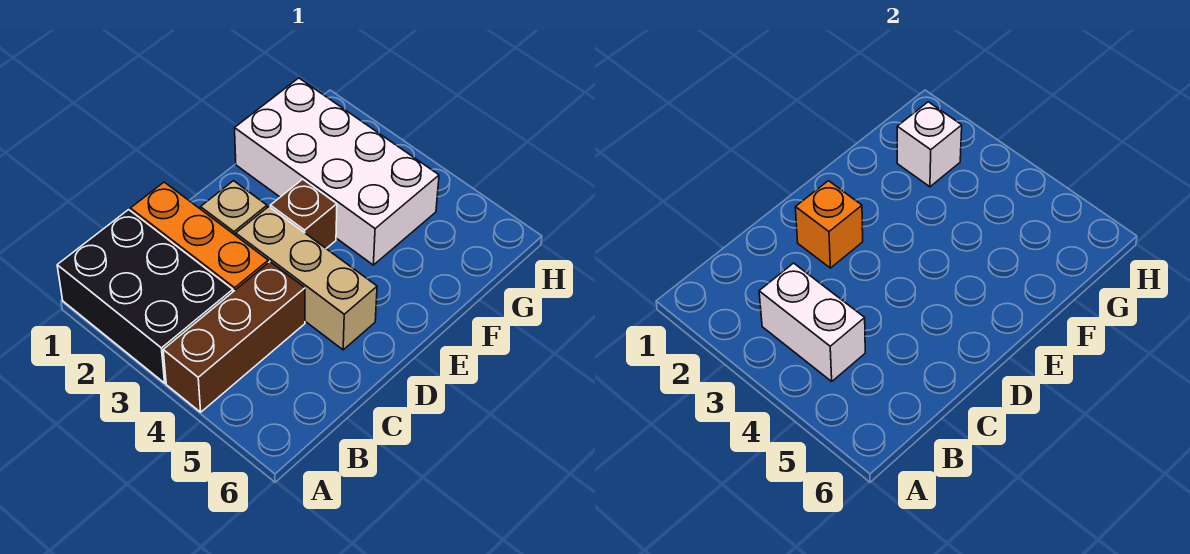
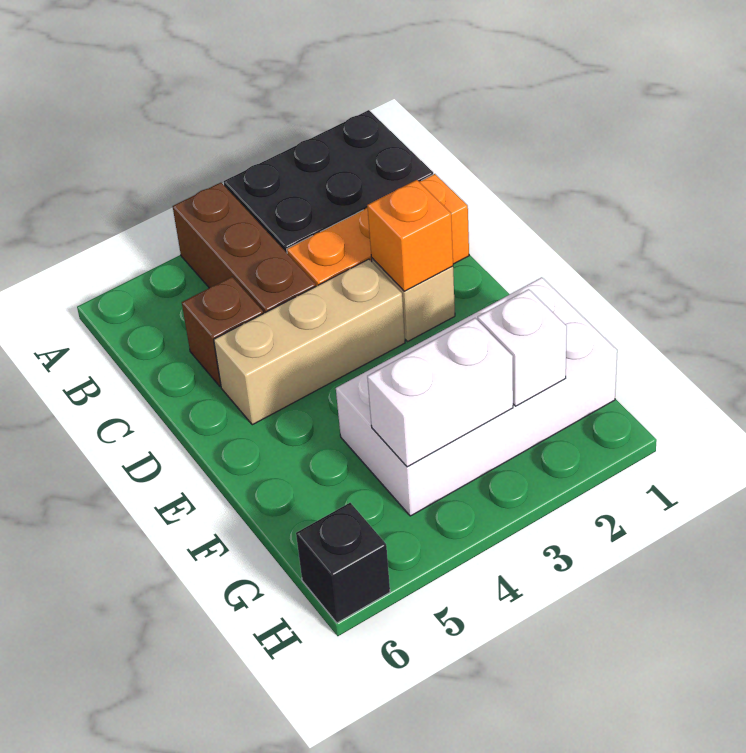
white 1x2 brick [759,263,865,381] -> white 1x2 brick moved to [367,318,513,467]
brown 1x1 brick [270,179,337,248] -> brown 1x1 brick moved to [182,277,263,387]
none -> black 1x1 brick [296,503,390,623]

